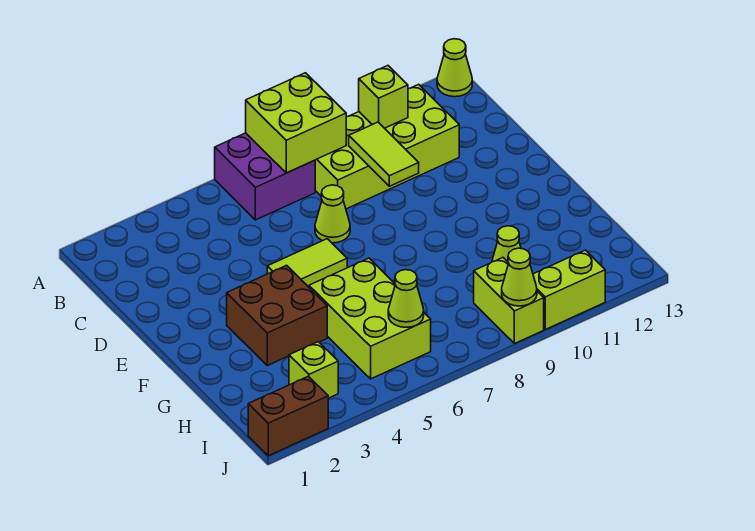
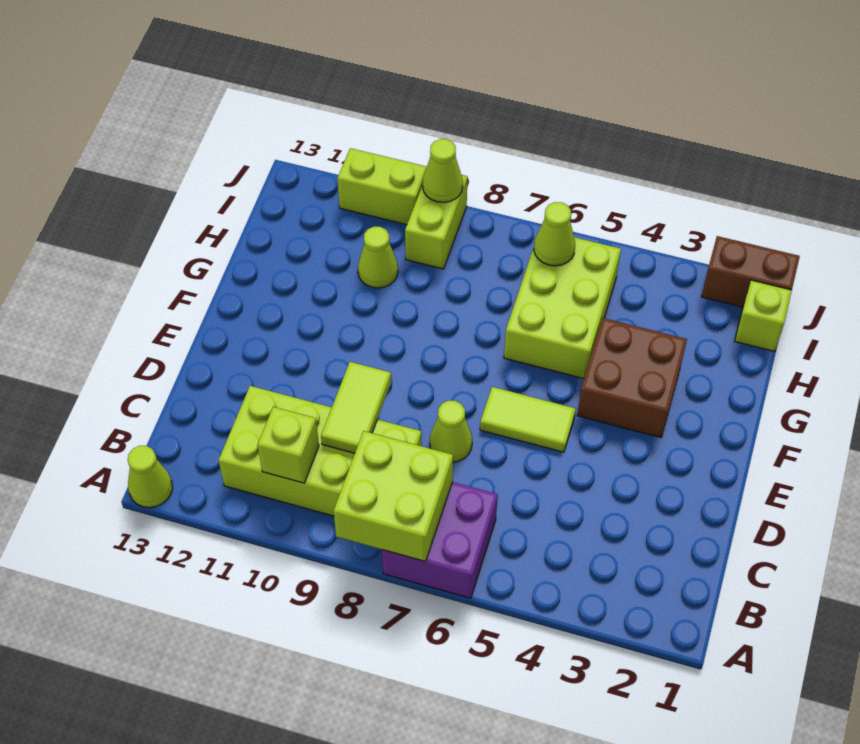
lime 1x1 brick [289,342,338,398] -> lime 1x1 brick moved to [735,280,792,352]

